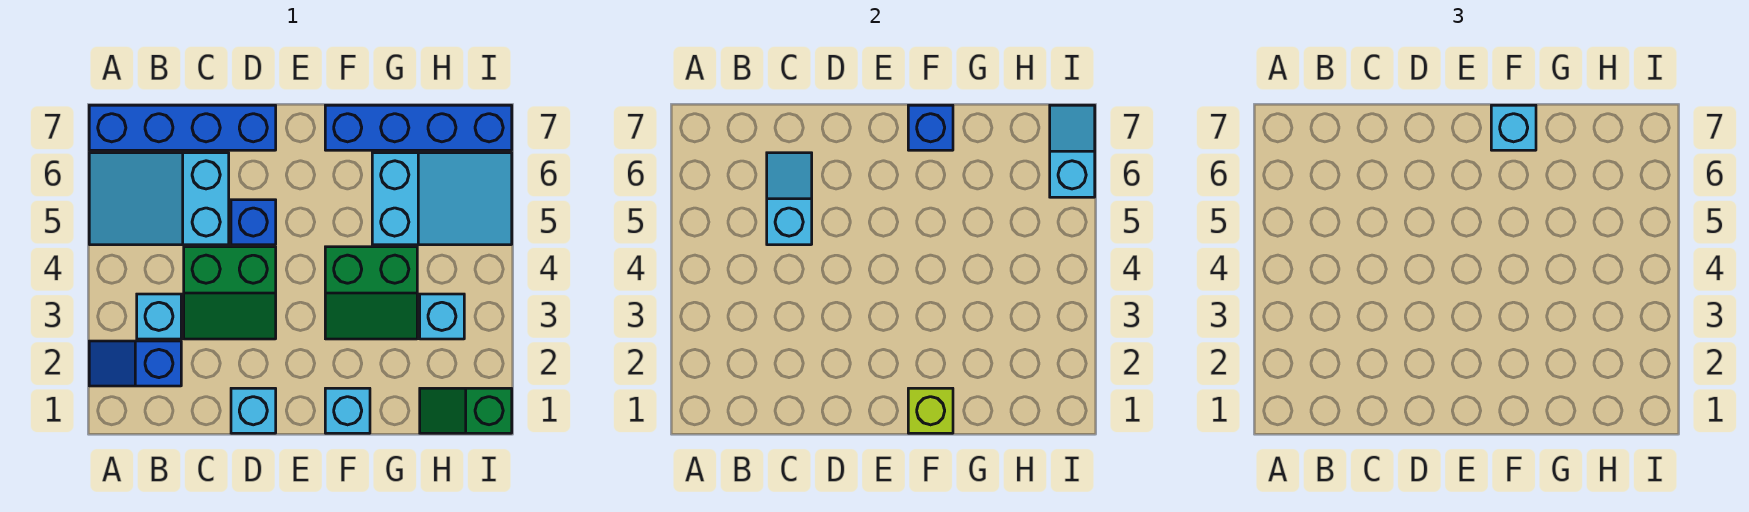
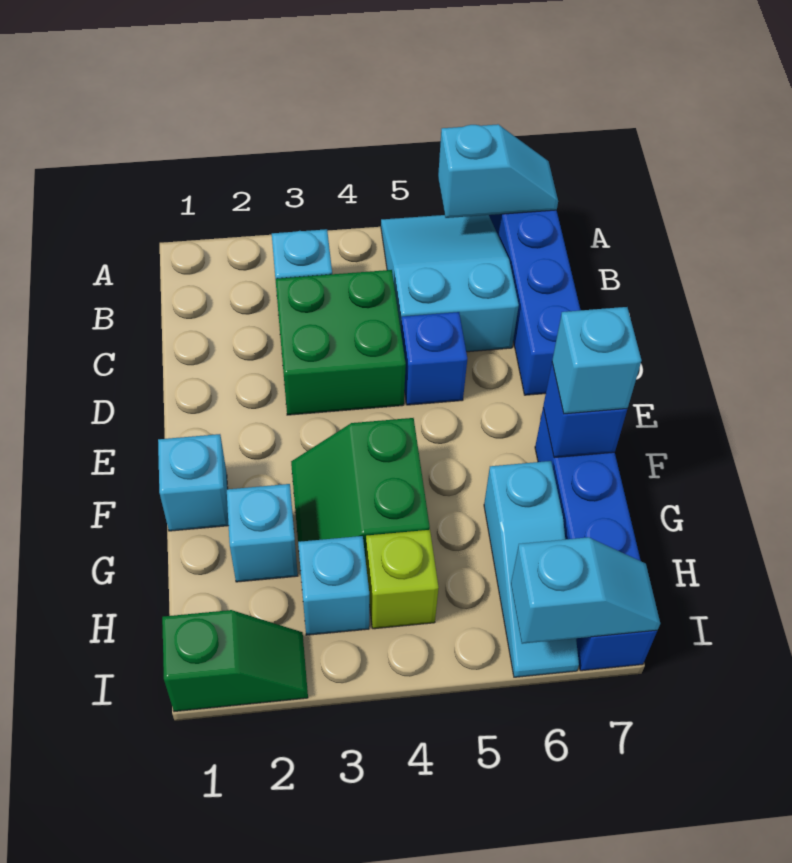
blue 1x2 slope [89,341,181,386] -> none
green 2x2 slope [184,247,276,339] -> green 2x2 brick [276,270,406,415]
cyan 1x2 slope [767,153,812,245] -> cyan 1x2 slope moved to [438,124,558,218]
cyan 1x1 brick [231,388,276,433] -> cyan 1x1 brick moved to [227,484,298,582]
lime 1x1 brick [908,388,953,433] -> lime 1x1 brick moved to [366,530,439,629]
cyan 2x3 slope [372,153,512,245] -> cyan 1x3 slope [484,461,579,677]
green 1x2 slope [420,388,512,433] -> green 1x2 slope turned to [162,610,308,712]

